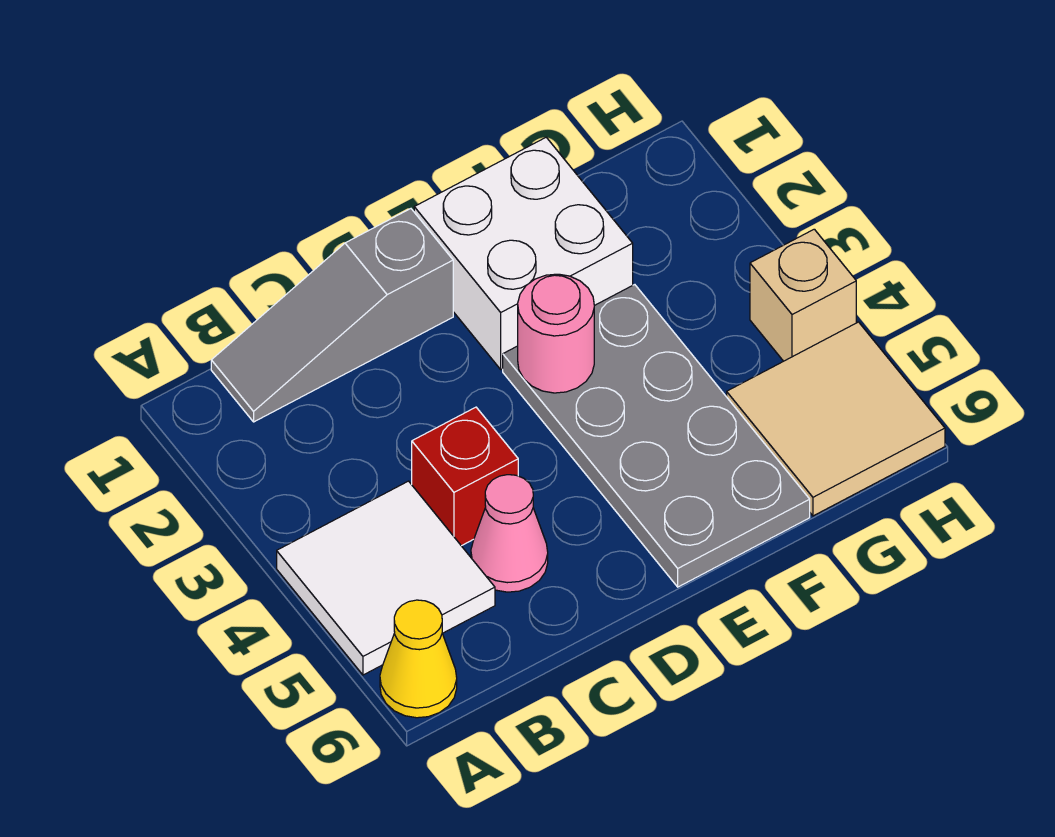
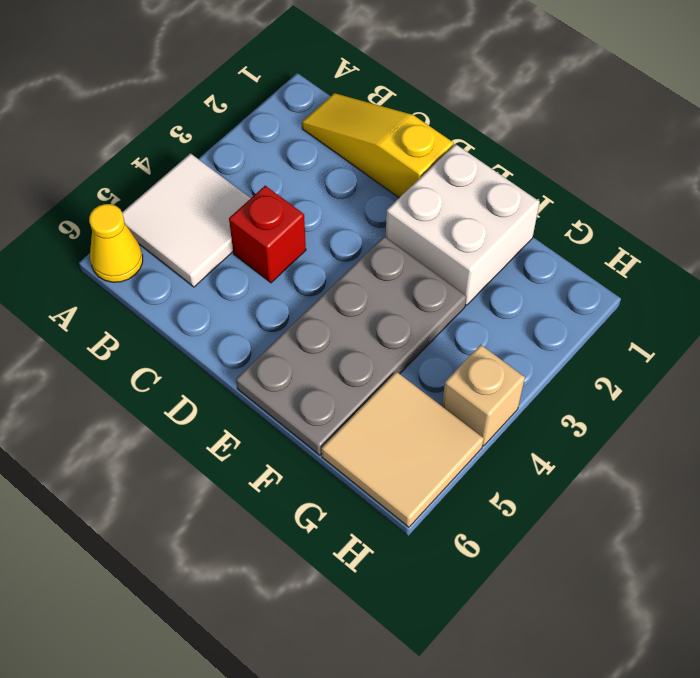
grey 1x3 slope [211,209,453,422] -> yellow 1x3 slope [302,93,454,198]
pink 1x1 cone [471,475,548,592] -> none
pink 1x1 round brick [518,274,594,393] -> none

